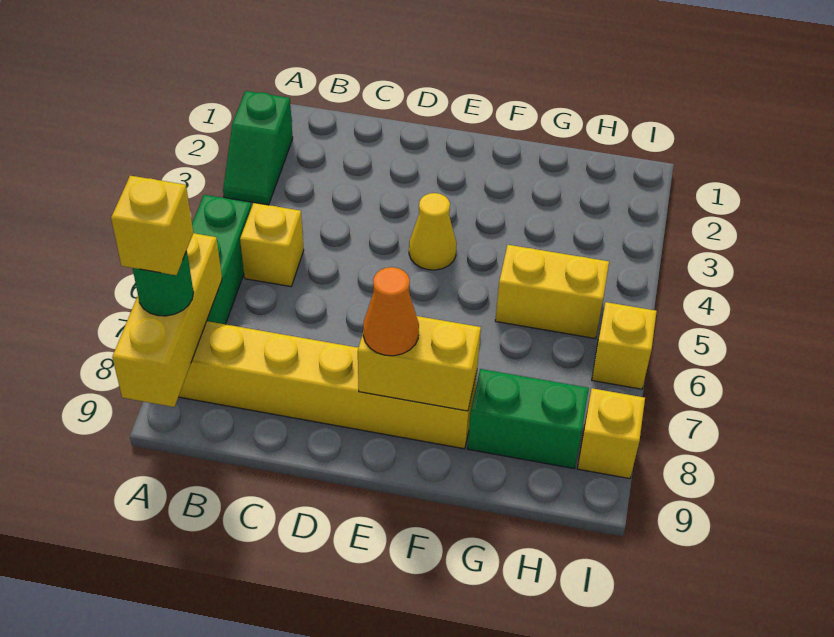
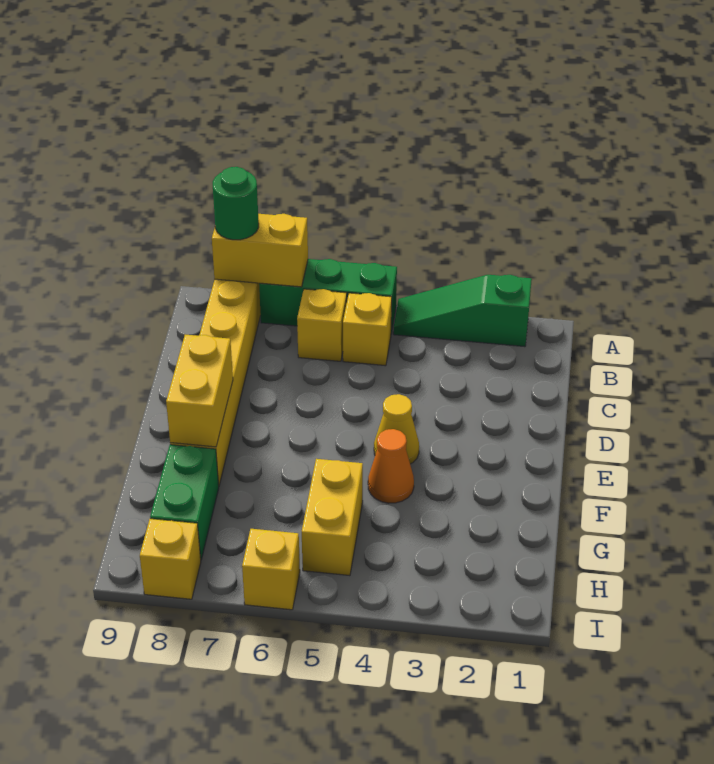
green 1x2 slope [223,91,293,205] -> green 1x3 slope [393,275,532,347]
yellow 1x3 brick [112,233,222,407] -> yellow 1x2 brick [212,214,308,287]
yellow 1x1 brick [111,176,193,275] -> yellow 1x1 brick moved to [297,289,347,361]
orange 1x1 cone [363,267,419,356] -> orange 1x1 cone moved to [368,429,414,503]

